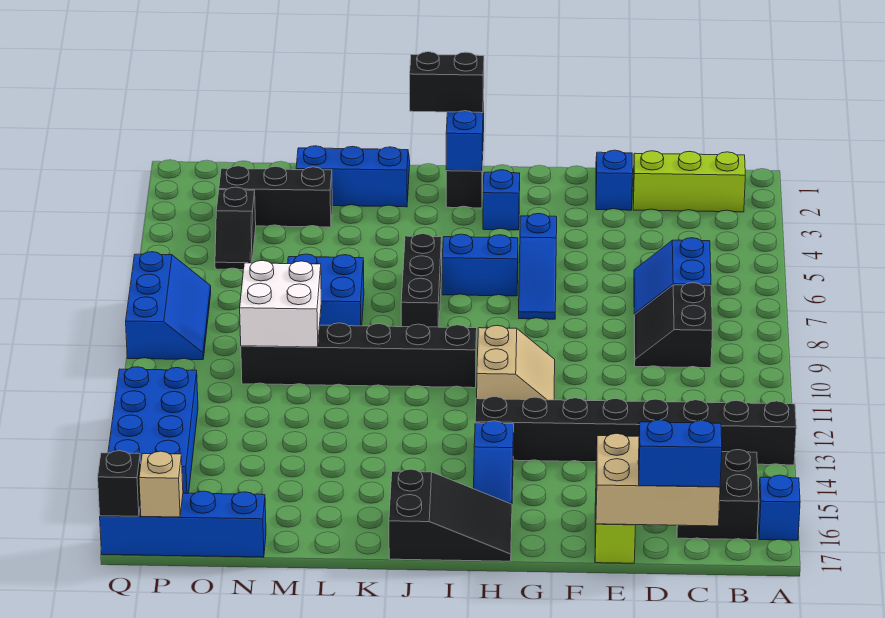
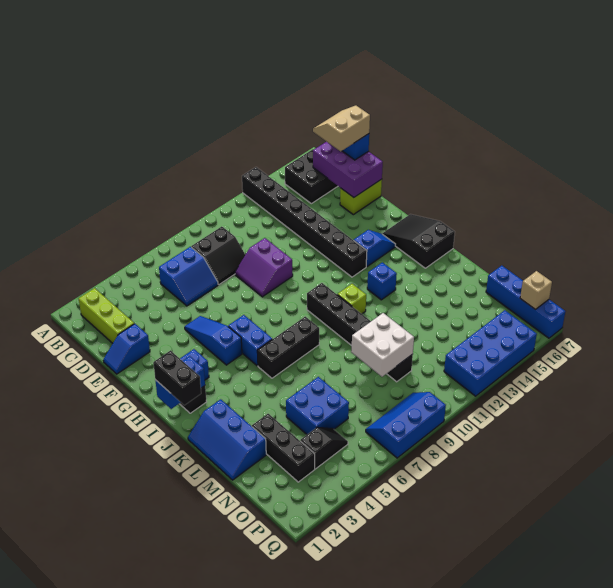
blue 1x1 brick [758,475,800,540] -> blue 1x1 brick moved to [367,262,397,300]
tan 2x3 brick [596,434,720,526] -> purple 2x3 brick [313,142,383,197]
none -> purple 2x2 slope [235,238,293,297]
blue 1x3 slope [519,213,557,319] -> blue 1x3 slope turned to [185,316,242,365]
tan 2x2 slope [477,326,555,400] -> tan 2x2 slope moved to [313,105,370,151]
none -> lime 1x1 brick [337,284,366,314]
blue 2x2 brick [288,254,364,326] -> blue 2x2 brick moved to [286,377,349,434]
black 1x1 brick [98,451,141,516] -> none

